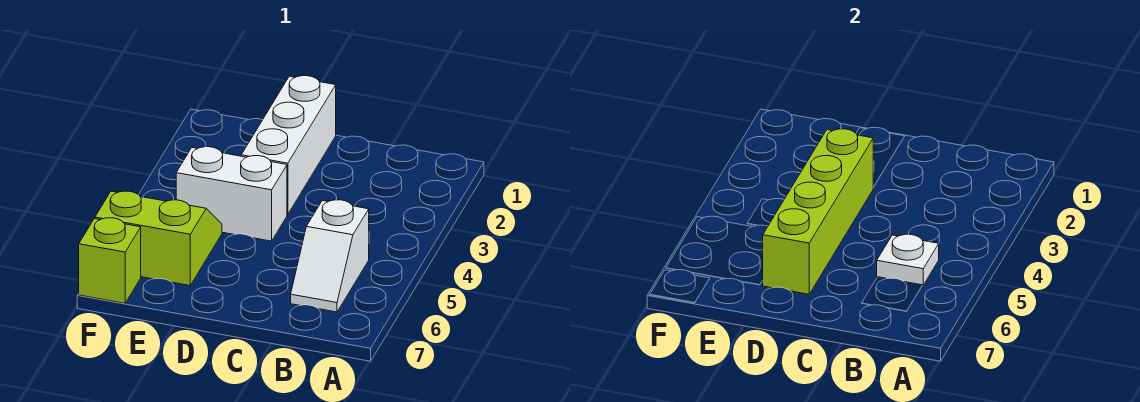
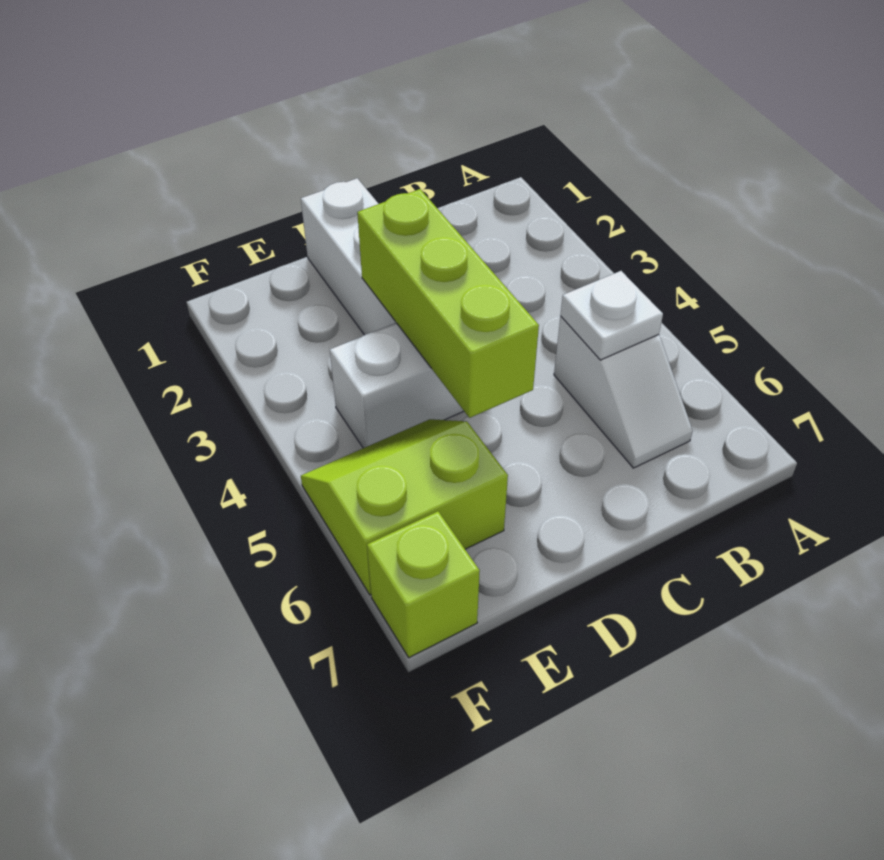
lime 1x4 brick [763,129,873,294] -> lime 1x3 brick [357,189,539,418]

